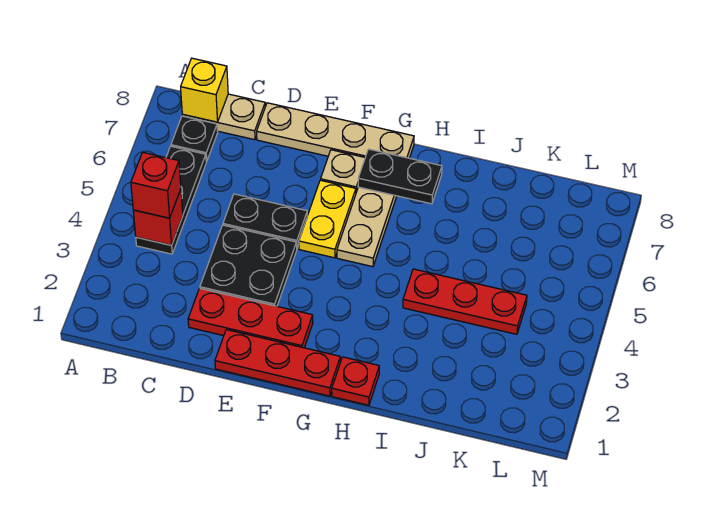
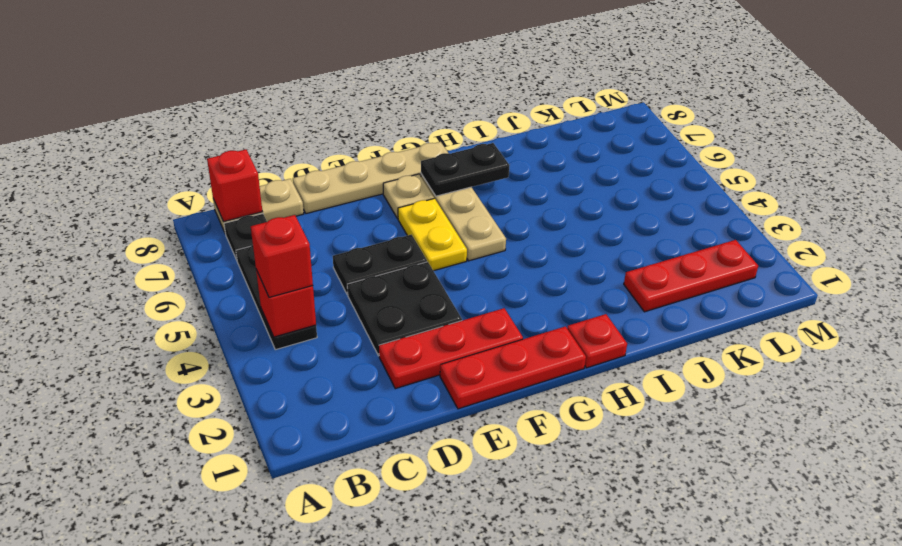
yellow 1x1 brick [181,58,228,122] -> red 1x1 brick [207,149,262,222]
red 1x3 plate [403,269,527,334] -> red 1x3 plate moved to [624,240,758,312]

